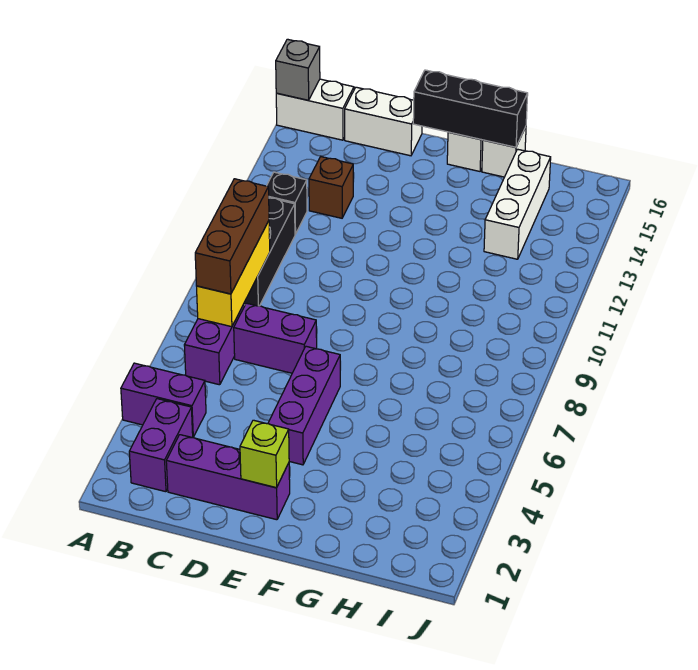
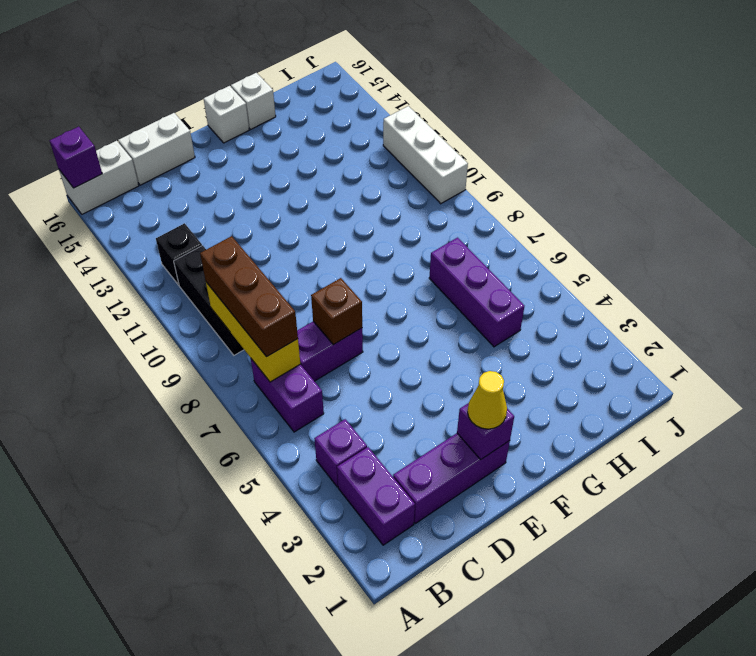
purple 1x2 brick [121,363,206,437] -> purple 1x1 brick [314,419,367,487]
grey 1x1 brick [276,39,320,100] -> purple 1x1 brick [50,127,102,188]
brown 1x1 brick [309,157,353,218] -> brown 1x1 brick moved to [311,278,362,345]
lime 1x1 brick [240,420,289,488] -> purple 1x1 brick [457,403,514,460]
none -> yellow 1x1 cone [468,371,507,429]
purple 1x3 brick [268,346,340,465] -> purple 1x3 brick moved to [429,238,524,347]
black 1x3 brick [413,70,528,147] -> none
white 1x3 brick [484,149,551,259] -> white 1x3 brick moved to [383,106,468,204]

